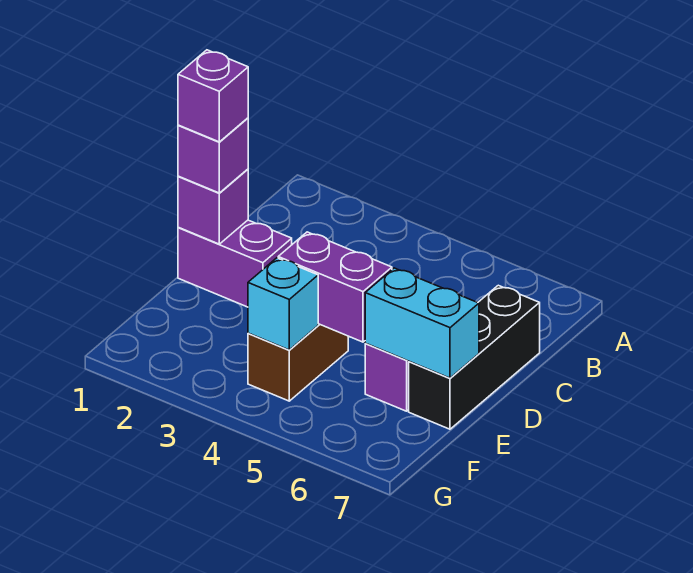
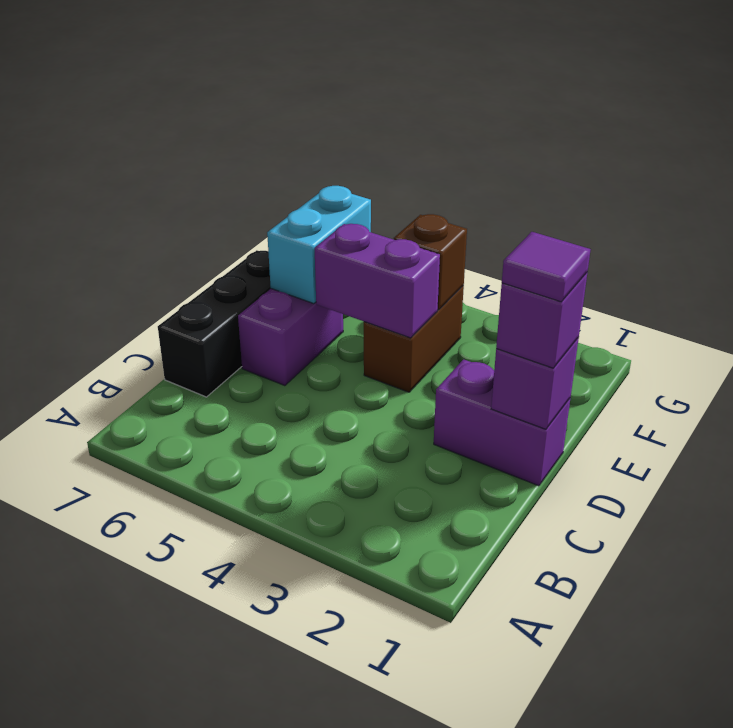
purple 1x1 brick [178,50,248,142] -> purple 1x1 tile [502,232,591,302]
cyan 1x2 brick [365,268,479,378] -> cyan 1x2 brick turned to [267,186,371,304]
cyan 1x1 brick [248,258,318,350] -> brown 1x1 brick [394,214,467,310]

